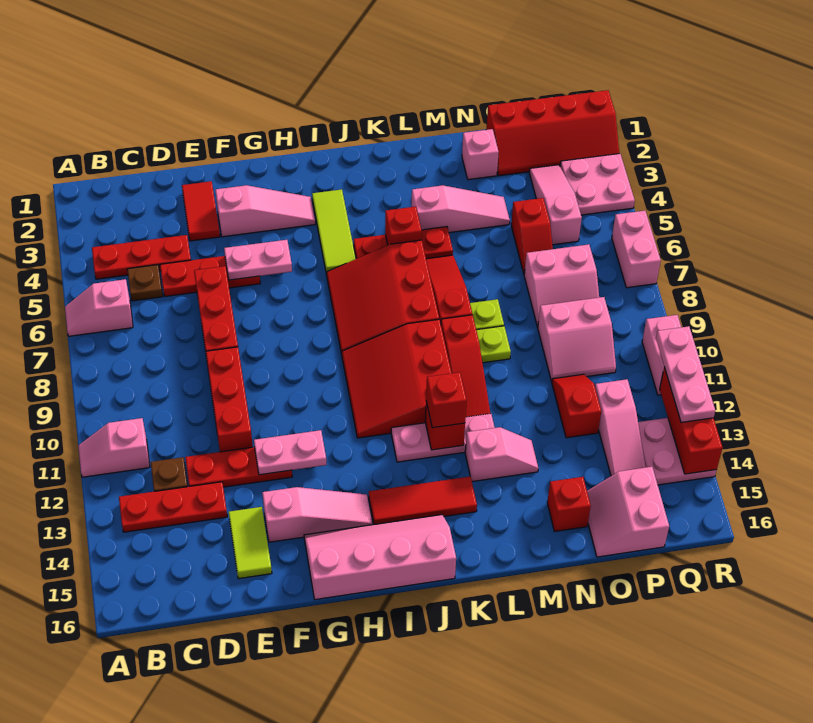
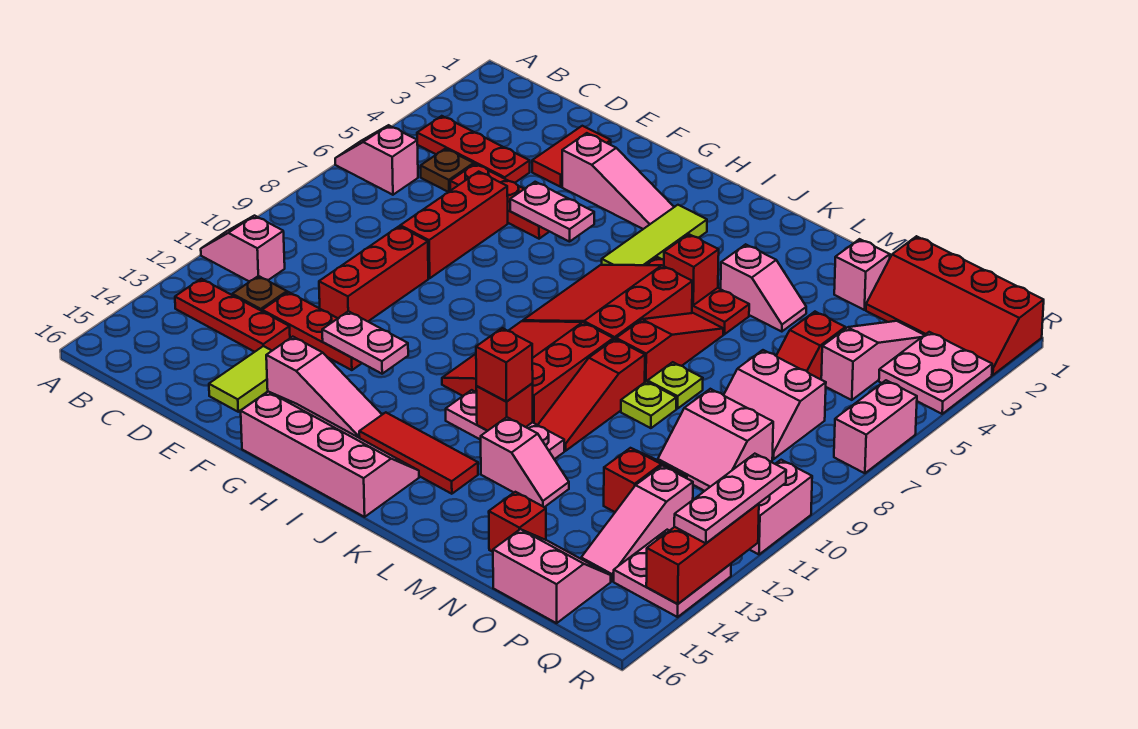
pink 1x3 slope [412,185,510,233] -> pink 1x2 slope [721,244,806,331]
pink 2x2 slope [587,467,669,557] -> pink 2x2 slope turned to [493,529,611,623]

